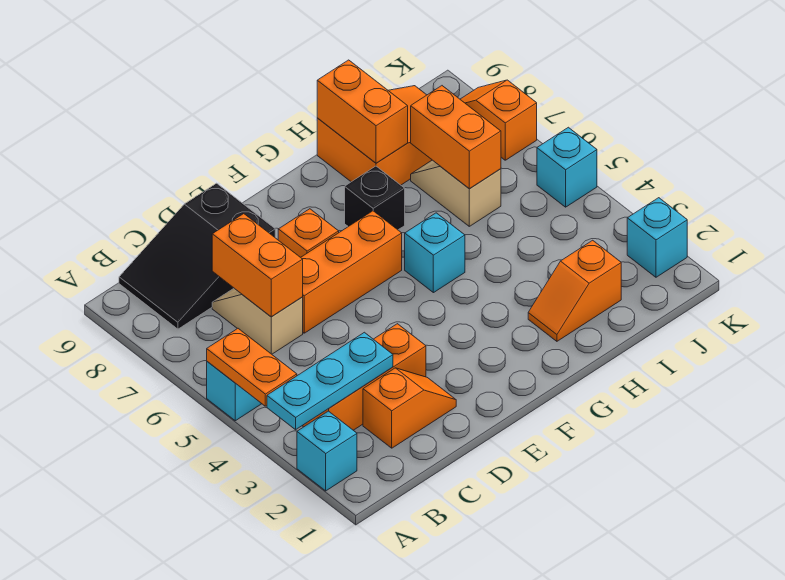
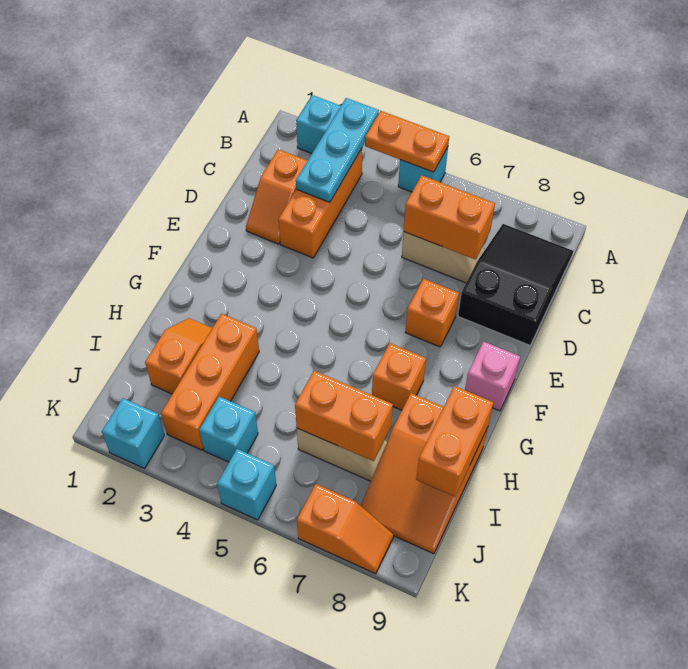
orange 1x3 brick [301,211,402,333] -> orange 1x3 brick moved to [161,314,259,450]
none -> pink 1x1 brick [465,342,520,411]
cyan 1x1 brick [405,213,465,293] -> cyan 1x1 brick moved to [199,397,258,462]
black 1x1 brick [345,166,405,230] -> orange 1x1 brick [372,343,426,410]
orange 1x2 brick [317,60,408,163] -> orange 1x2 brick turned to [416,386,494,497]

